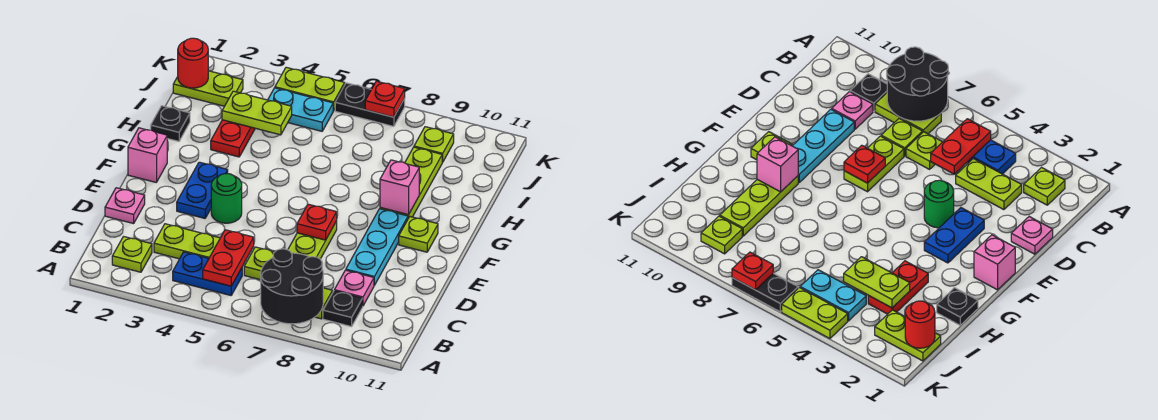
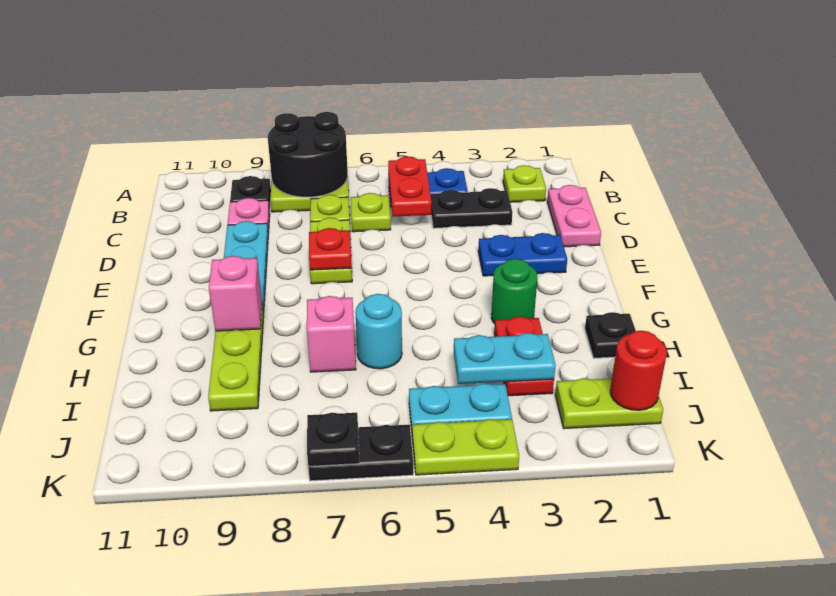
lime 1x2 plate [154,224,220,259] -> black 1x2 plate [430,188,512,228]
pink 1x1 plate [105,188,145,224] -> pink 1x2 plate [547,185,601,247]
blue 1x2 plate [177,162,228,218] -> blue 1x2 plate turned to [478,233,567,276]
green 1x1 round brick [211,174,242,223] -> green 1x1 round brick moved to [491,259,537,324]
pink 1x1 brick [128,128,167,182] -> pink 1x1 brick moved to [307,296,356,372]
lime 1x1 plate [399,217,438,252] -> none
none -> cyan 1x1 round brick [356,294,402,369]
lime 1x2 plate [222,91,292,135] -> cyan 1x2 plate [454,333,556,384]
lime 1x1 plate [414,127,454,162] -> none
red 1x1 plate [365,81,405,117] -> black 1x1 plate [307,413,360,466]

